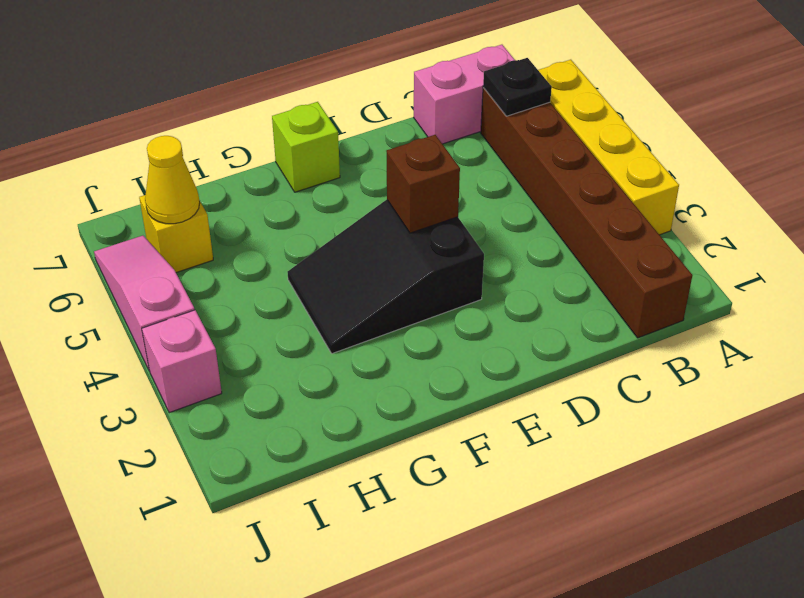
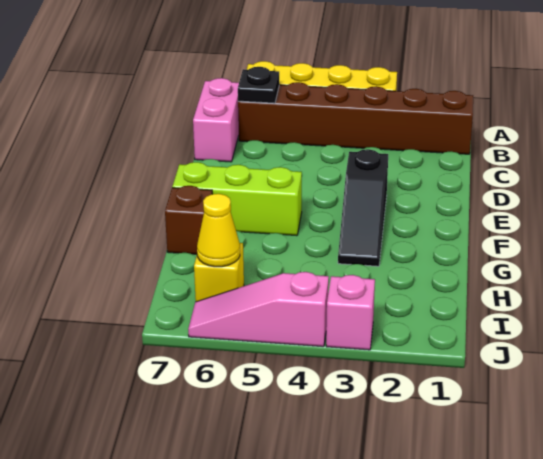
black 2x3 slope [288,200,484,354] -> black 1x3 slope [338,149,388,266]
brown 1x1 brick [386,135,460,233] -> brown 1x1 brick moved to [165,186,212,254]
lime 1x1 brick [272,102,340,192] -> lime 1x3 brick [172,162,302,236]

